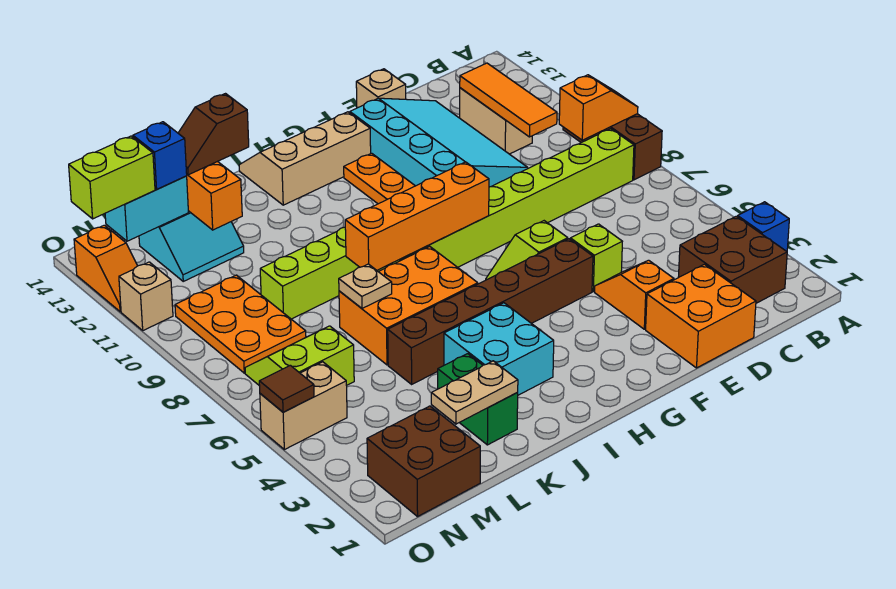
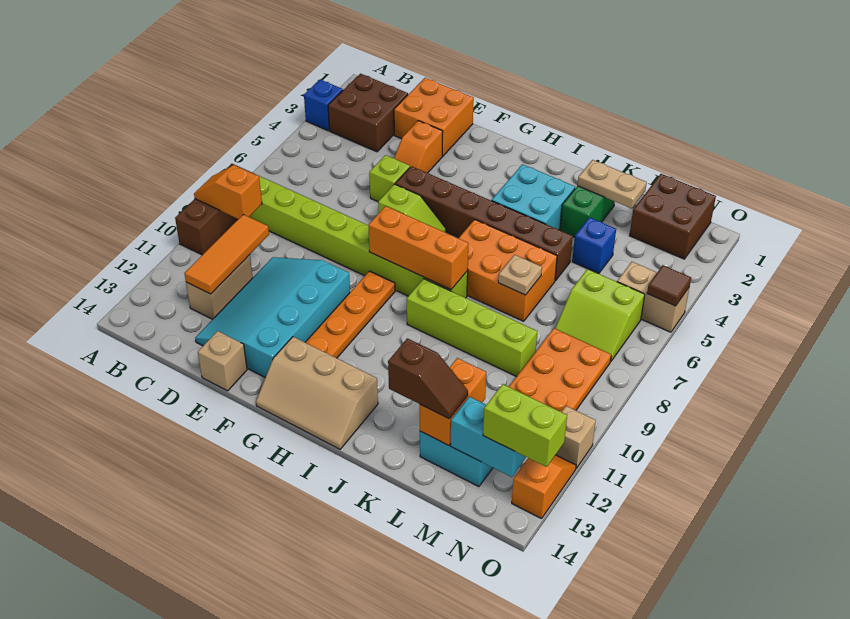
orange 1x4 brick [345,162,489,270] -> orange 1x3 brick [368,206,468,289]
blue 1x1 brick [133,122,187,189] -> blue 1x1 brick moved to [572,217,616,274]

